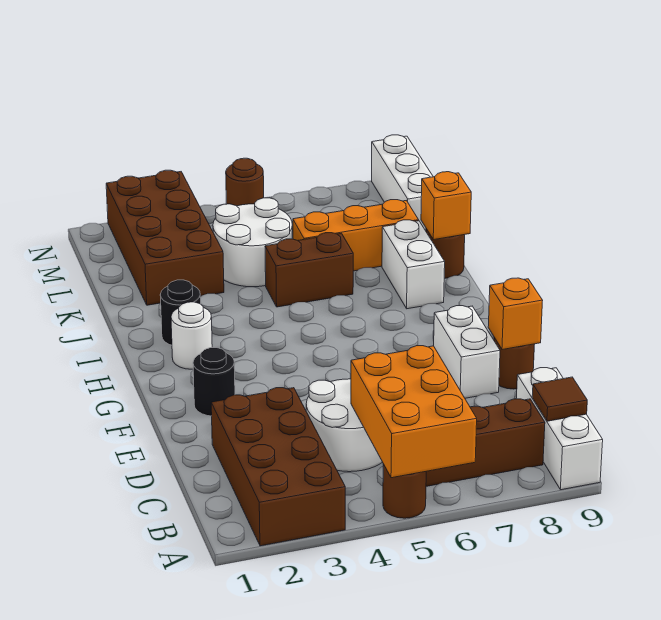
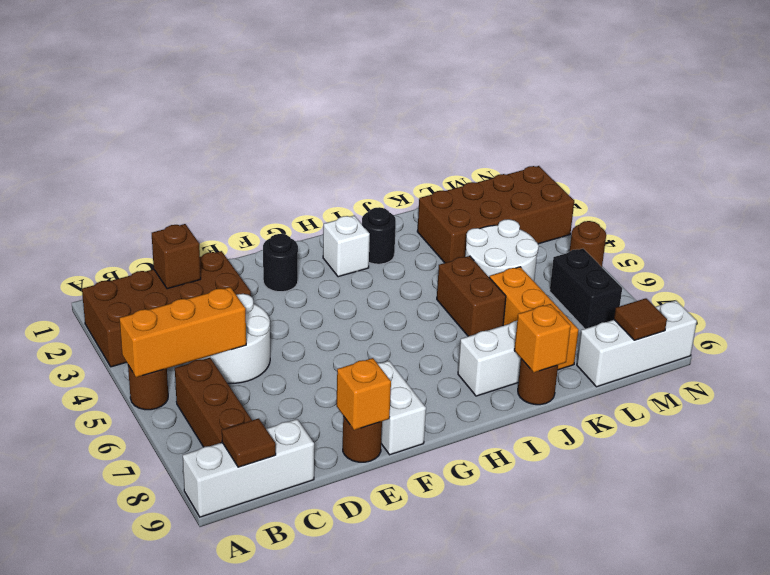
orange 2x3 brick [351,346,477,478] -> orange 1x3 brick [119,287,246,377]
none -> brown 1x1 brick [152,224,201,289]
white 1x2 brick [434,306,500,398] -> white 1x2 brick turned to [377,361,426,455]
white 1x1 round brick [171,302,212,369] -> white 1x1 brick [323,216,370,277]
none -> black 1x2 brick [550,249,622,329]
none -> brown 1x1 tile [614,298,667,340]

